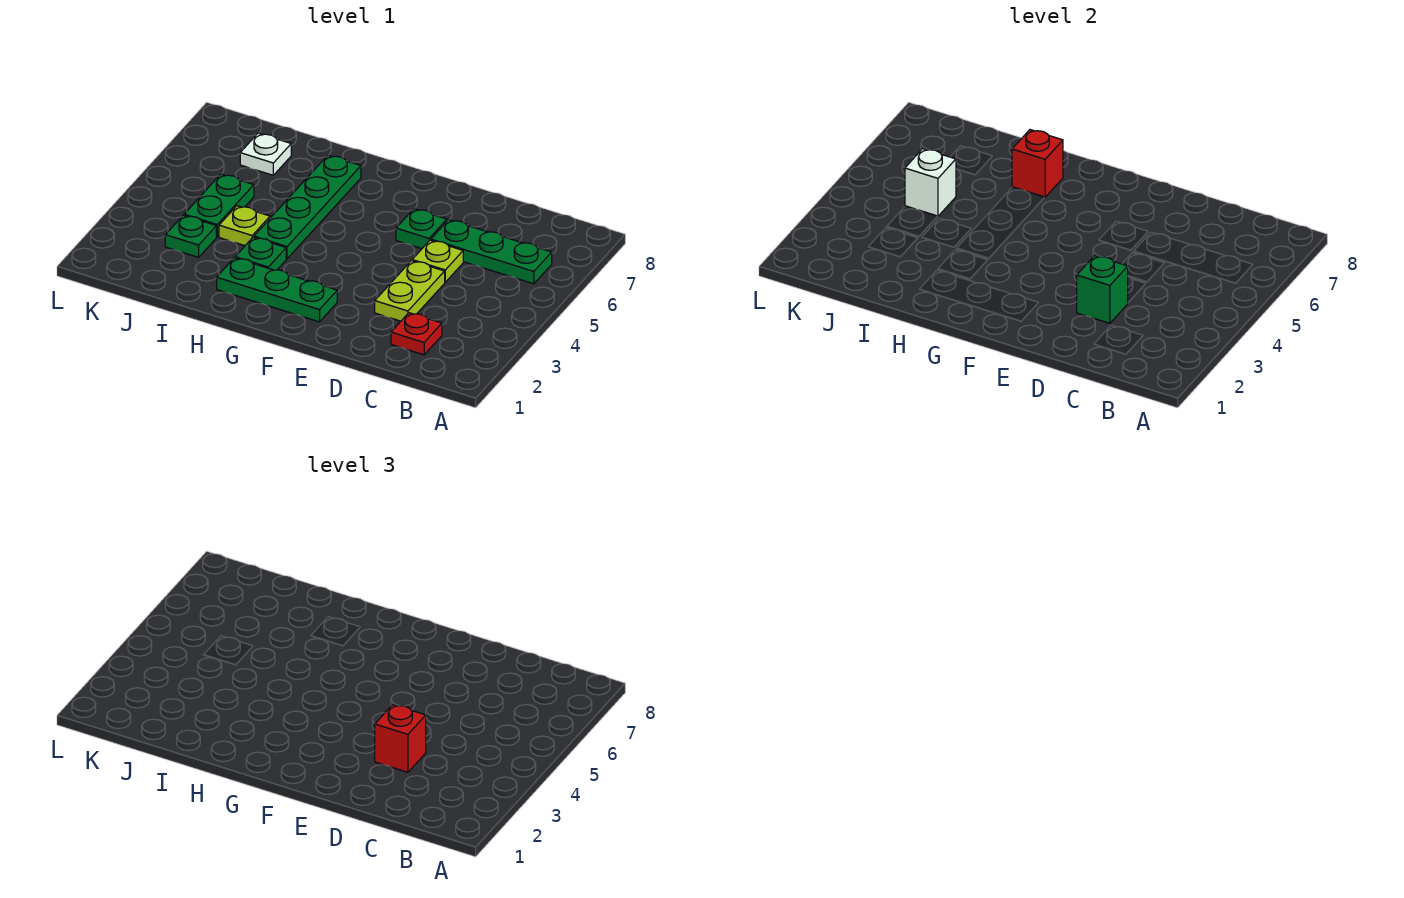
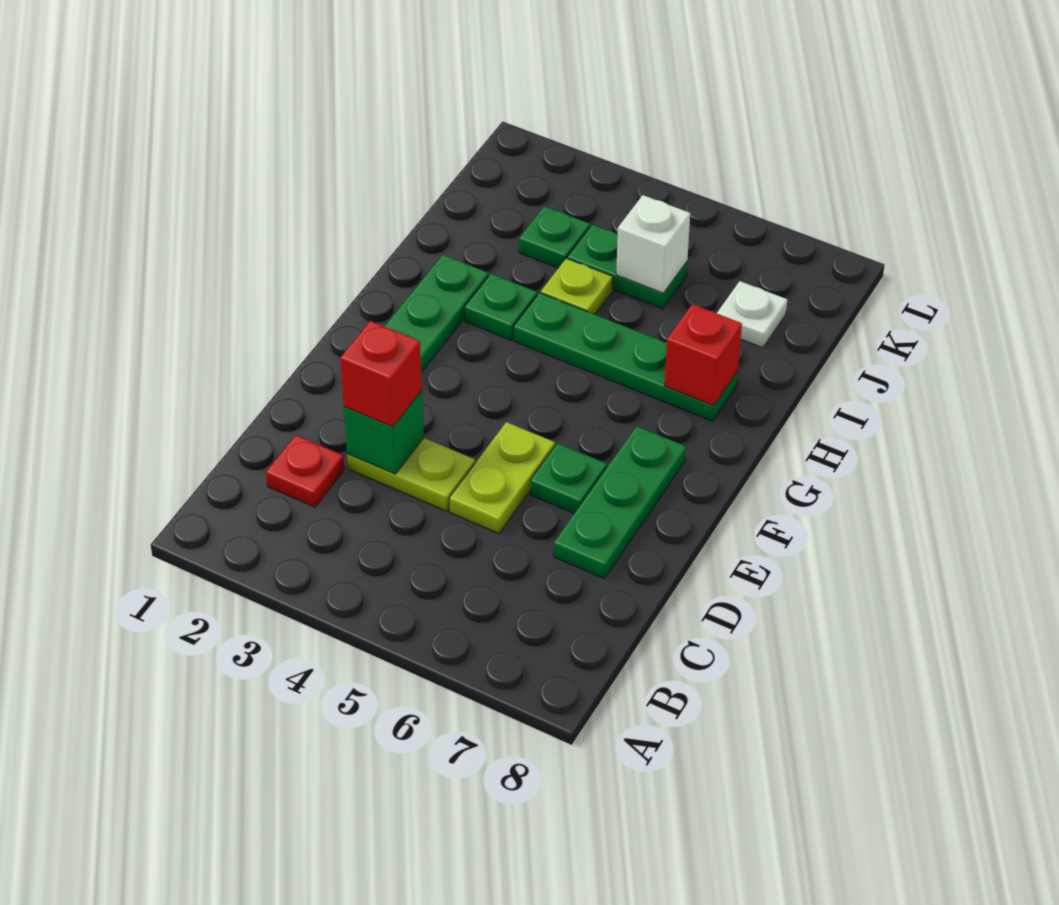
green 1x3 plate [431,220,552,284] -> green 1x3 plate moved to [554,426,686,578]
lime 1x1 plate [412,240,463,282] -> lime 1x2 plate [449,422,555,534]

